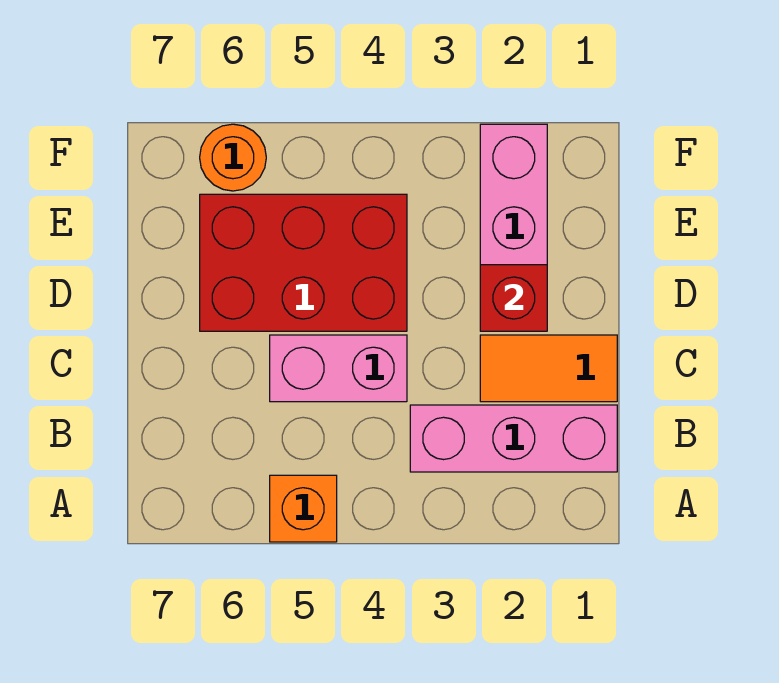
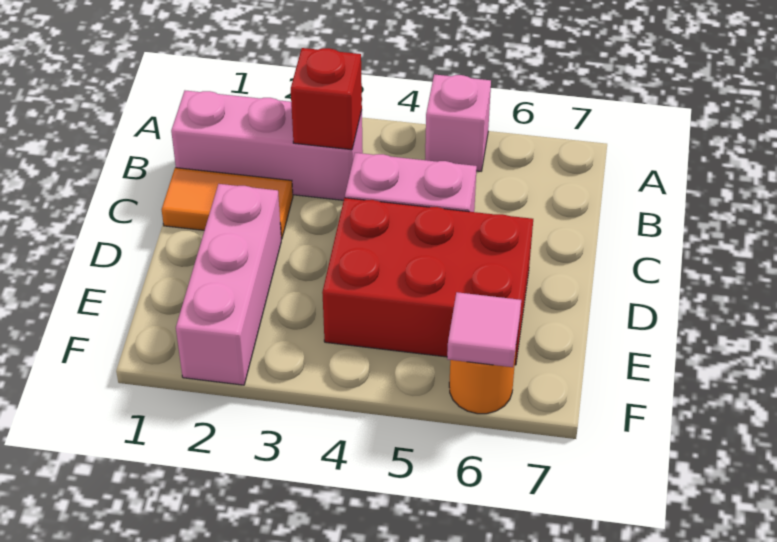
orange 1x1 brick [270,475,337,542] -> pink 1x1 brick [425,74,491,171]
red 1x1 brick [480,265,547,331] -> red 1x1 brick moved to [291,48,362,150]
none -> pink 1x1 tile [447,292,521,367]

